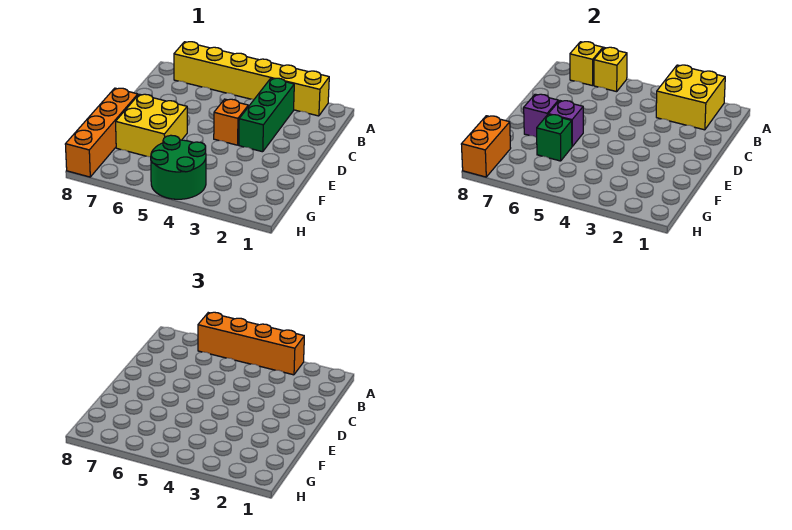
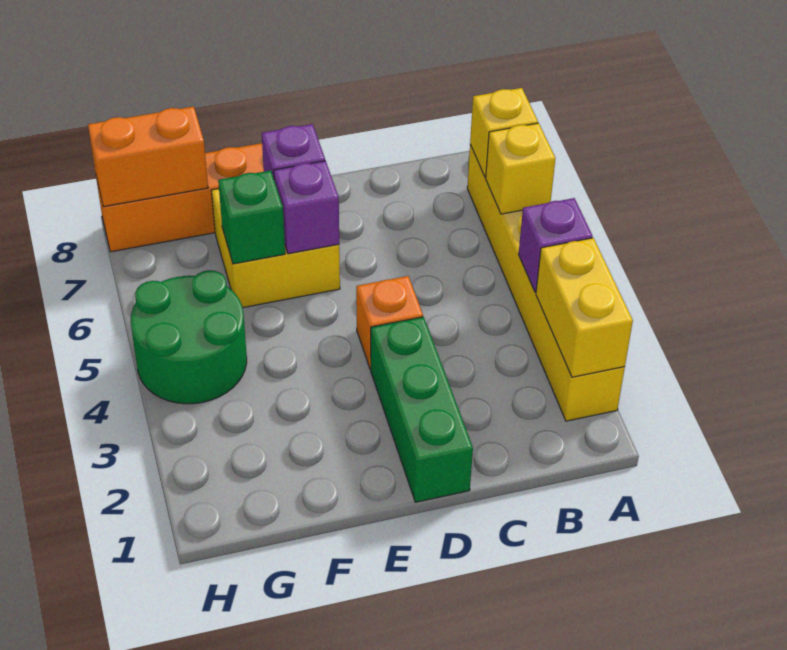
yellow 2x2 brick [656,65,725,130] -> yellow 1x2 brick [536,238,633,377]
orange 1x4 brick [198,312,304,375] -> none
none -> purple 1x1 brick [518,198,593,292]
green 1x3 brick [239,78,294,152] -> green 1x3 brick turned to [371,317,473,502]

